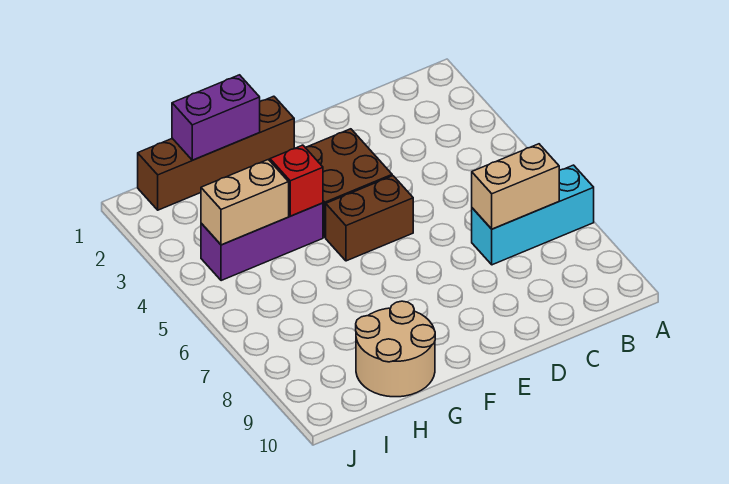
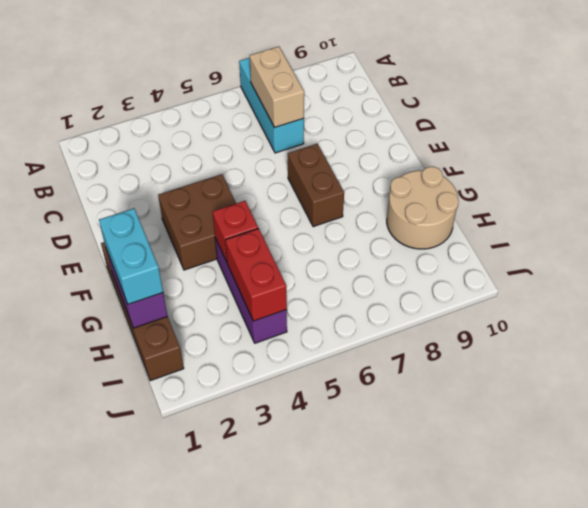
brown 1x2 brick [326,176,413,261] -> brown 1x2 brick moved to [288,144,344,227]
none -> cyan 1x2 brick [99,208,163,304]
tan 1x2 brick [201,159,289,245] -> red 1x2 brick [225,228,287,321]

